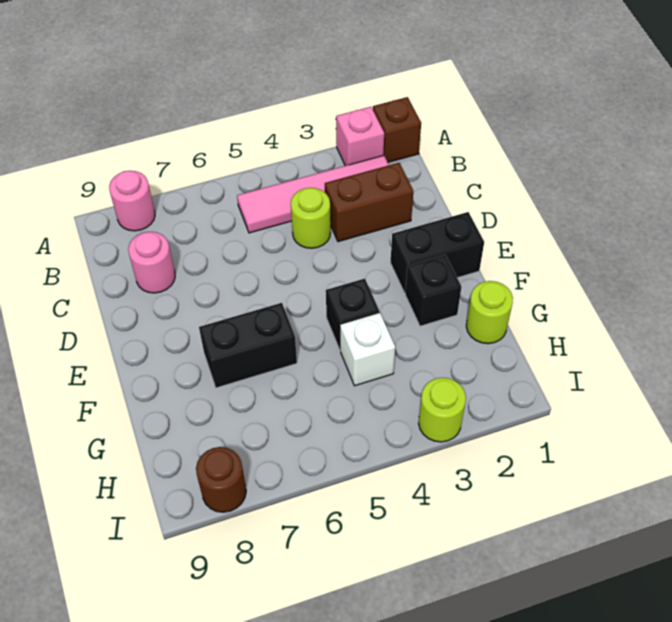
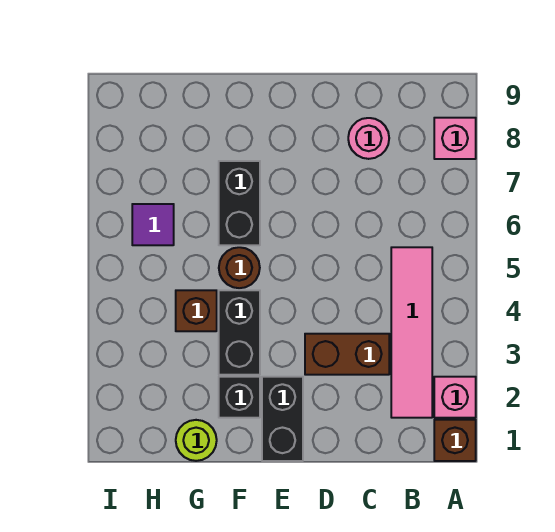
pink 1x1 round brick [109,171,155,231] -> pink 1x1 brick [434,118,476,159]
brown 1x2 brick [325,163,413,242] -> brown 1x2 brick turned to [305,334,389,375]
lime 1x1 round brick [291,188,331,248] -> none
black 1x1 brick [326,279,379,350] -> black 1x2 brick [219,290,260,375]
white 1x1 brick [340,313,395,386] -> brown 1x1 brick [176,290,217,331]
none -> purple 1x1 tile [132,204,174,245]
lime 1x1 round brick [419,378,466,442] -> none
brown 1x1 round brick [196,447,246,512] -> brown 1x1 round brick moved to [219,247,260,288]

